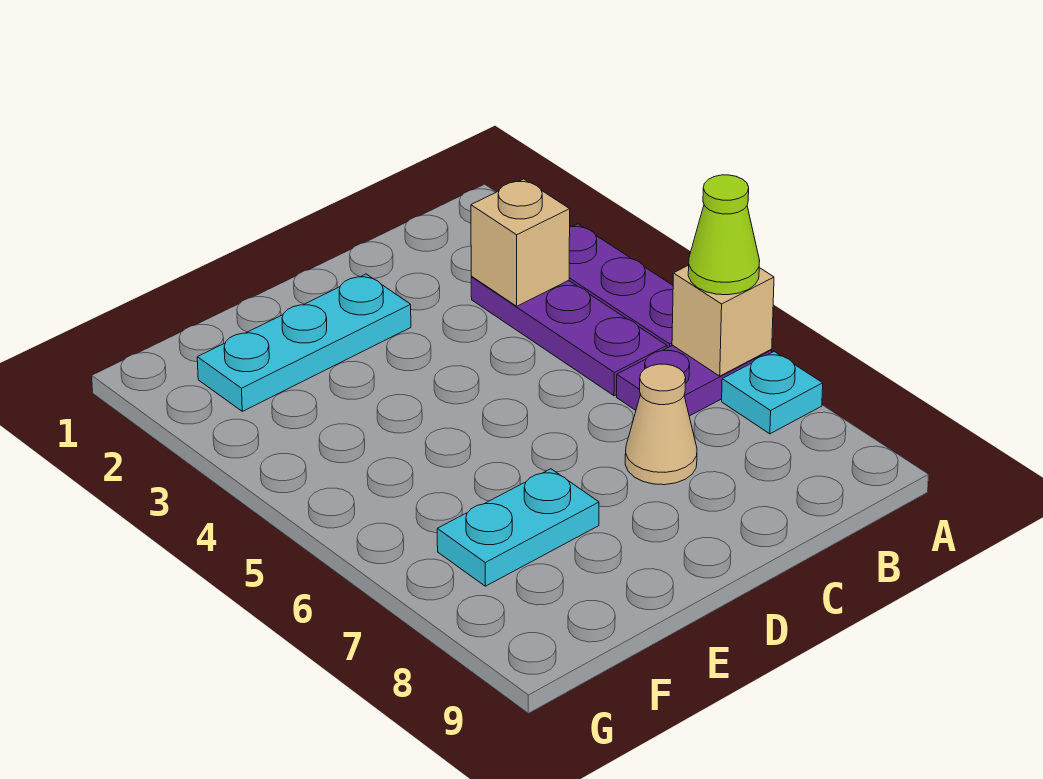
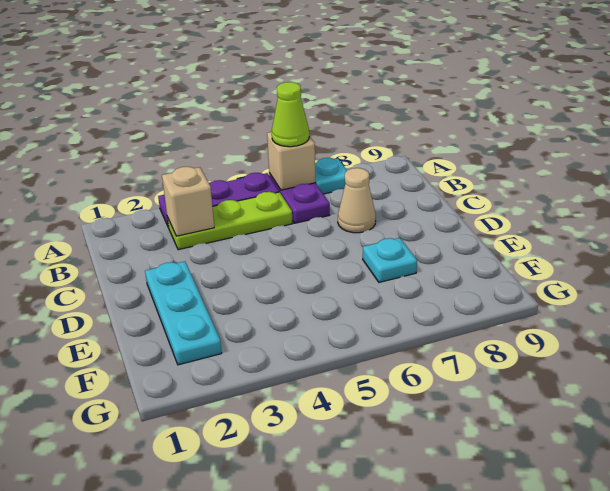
purple 1x3 plate [471,277,667,396] -> lime 1x3 plate [167,192,293,250]
cyan 1x2 plate [437,469,599,586] -> cyan 1x1 plate [363,238,417,282]

